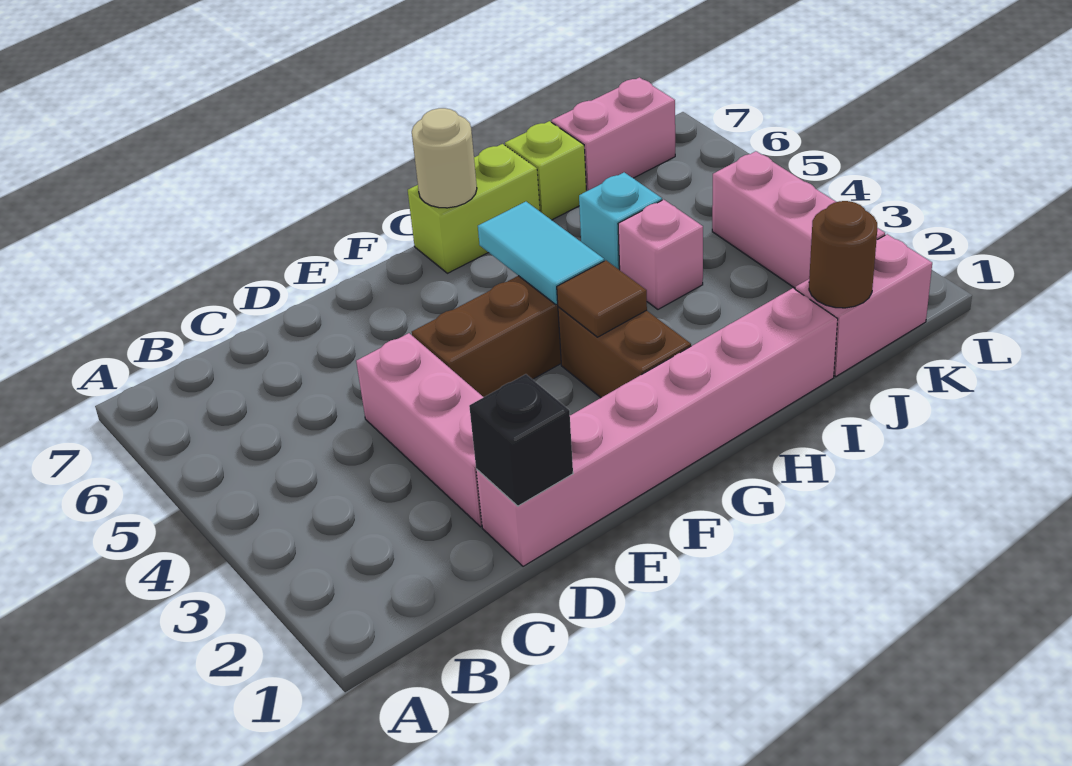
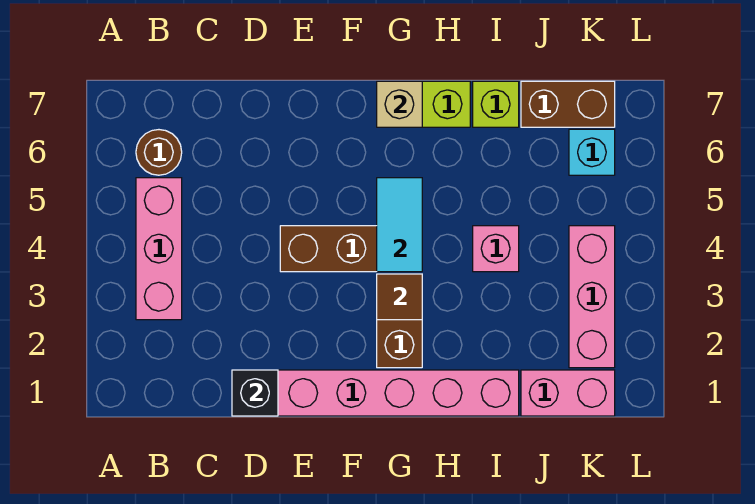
pink 1x3 brick [356,333,483,527] -> pink 1x3 brick moved to [136,178,182,320]
tan 1x1 round brick [412,108,477,208] -> tan 1x1 brick [377,81,422,127]
cyan 1x1 brick [579,172,662,270] -> cyan 1x1 brick moved to [569,129,615,175]
brown 1x1 round brick [809,201,877,308] -> brown 1x1 round brick moved to [136,130,182,175]
pink 1x2 brick [552,77,675,191] -> brown 1x2 brick [521,81,615,127]

